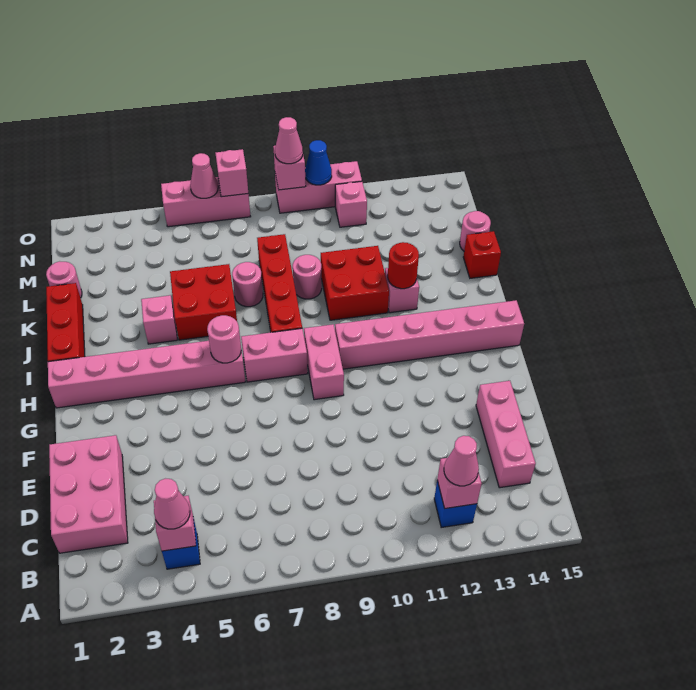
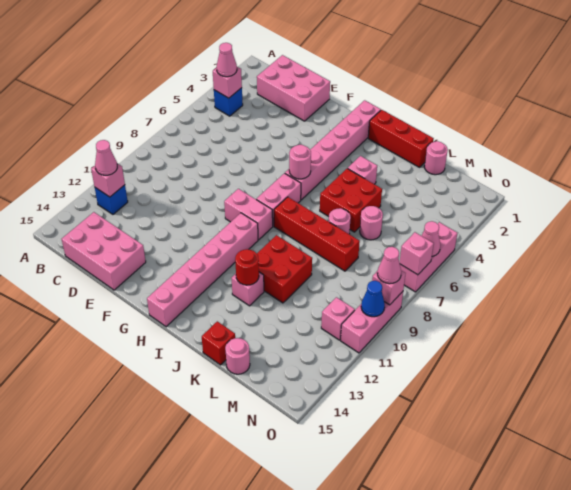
pink 1x3 brick [476,381,536,488] -> pink 2x3 brick [62,212,146,290]
pink 1x1 round brick [293,255,322,299] -> pink 1x1 round brick moved to [360,206,383,240]

